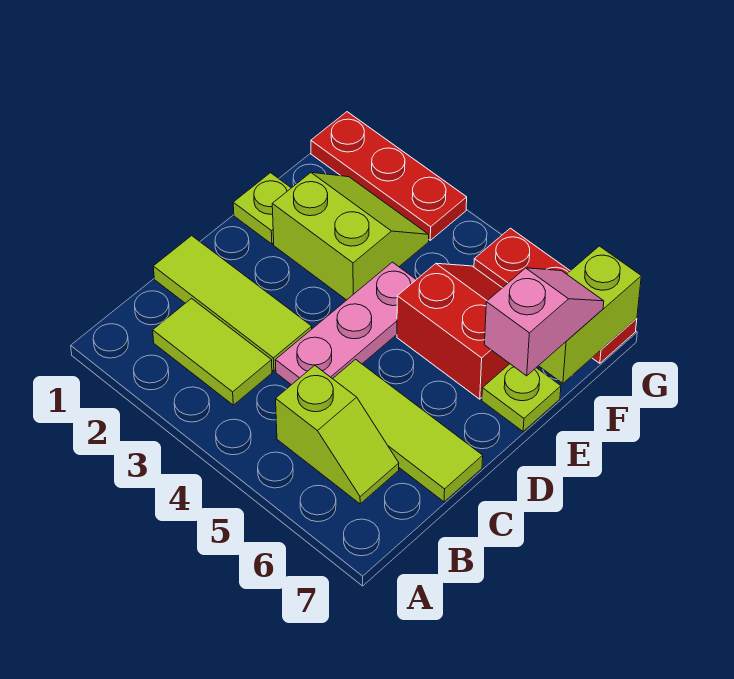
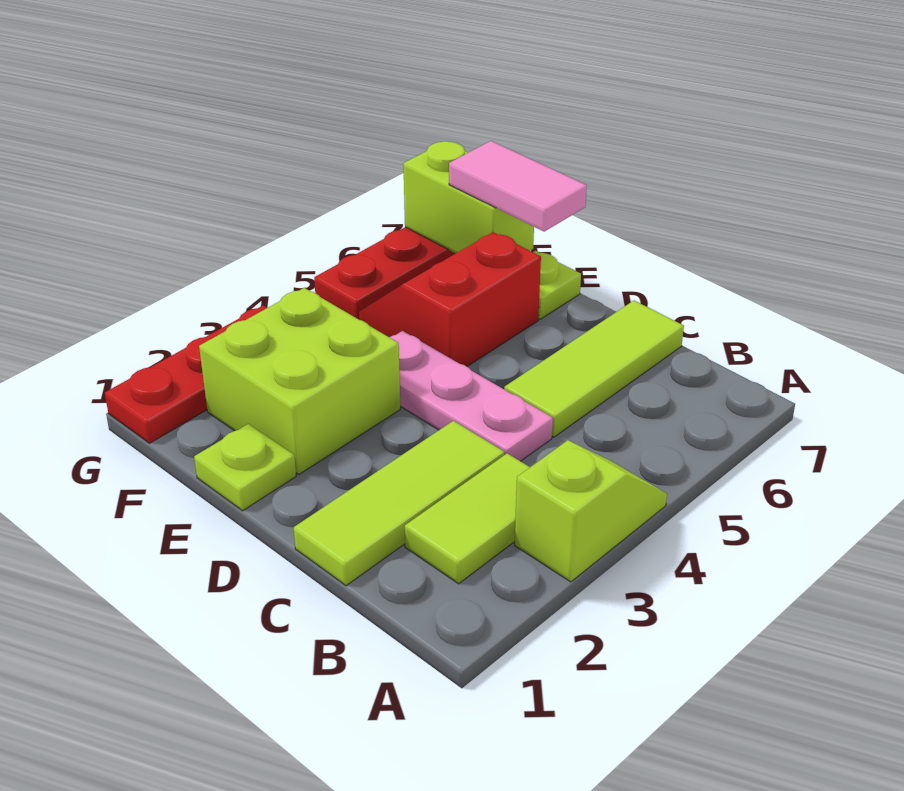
lime 1x2 slope [276,365,399,504] -> lime 1x2 slope moved to [515,440,667,582]
lime 2x2 slope [272,172,429,300] -> lime 2x2 brick [199,288,400,474]
pink 1x2 slope [484,268,604,376] -> pink 1x2 tile [449,141,587,231]

